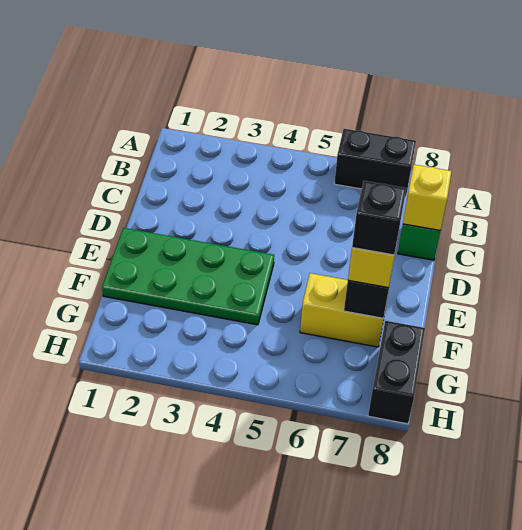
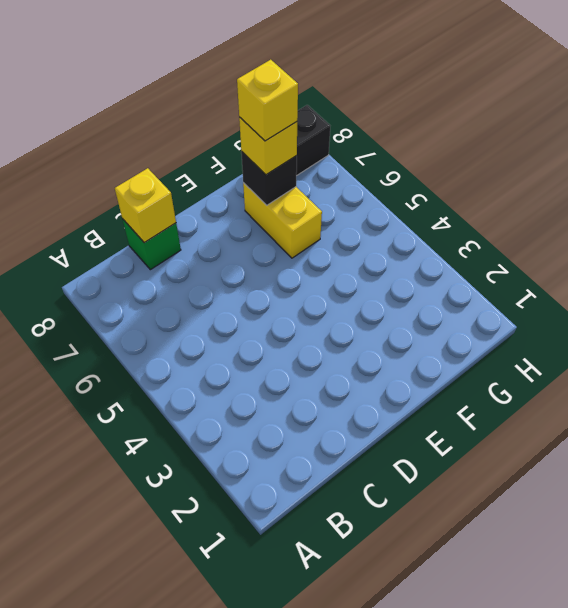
black 1x2 brick [334,129,416,196] -> none
green 2x4 plate [102,228,274,325] -> none
black 1x1 brick [352,181,406,255] -> yellow 1x1 brick [237,60,298,141]

